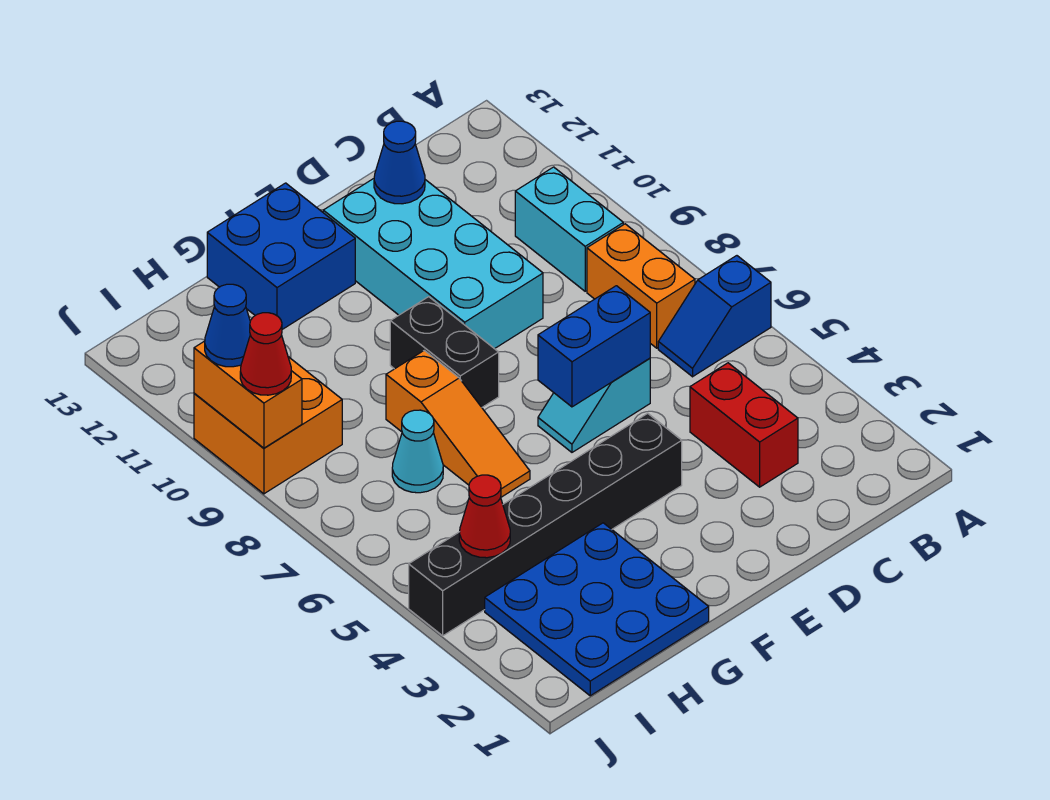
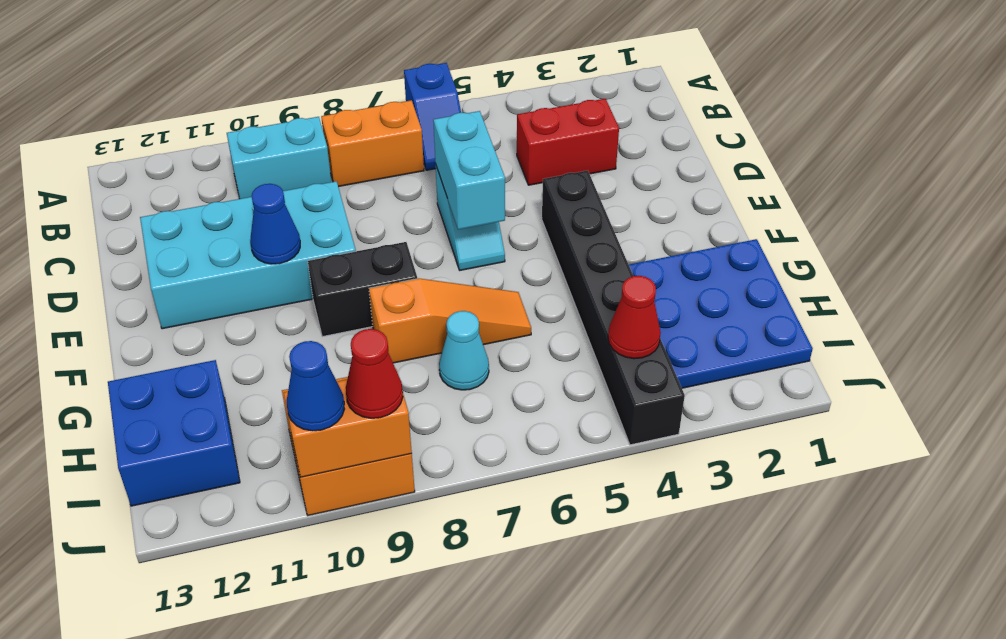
blue 1x2 brick [538,286,650,407] -> cyan 1x2 brick [433,111,505,230]
blue 1x1 cone [374,121,425,204] -> blue 1x1 cone moved to [250,184,300,264]
blue 2x2 brick [207,183,355,329] -> blue 2x2 brick moved to [108,360,240,506]

